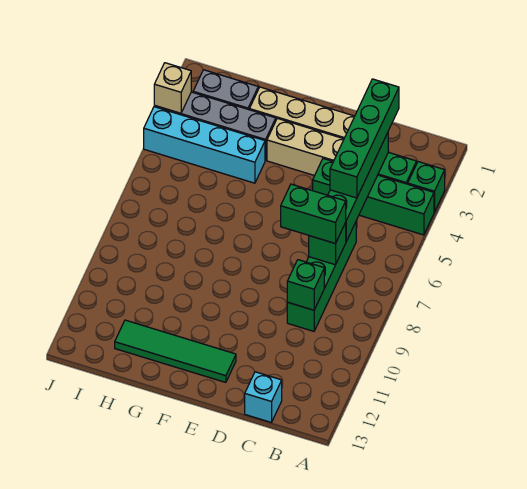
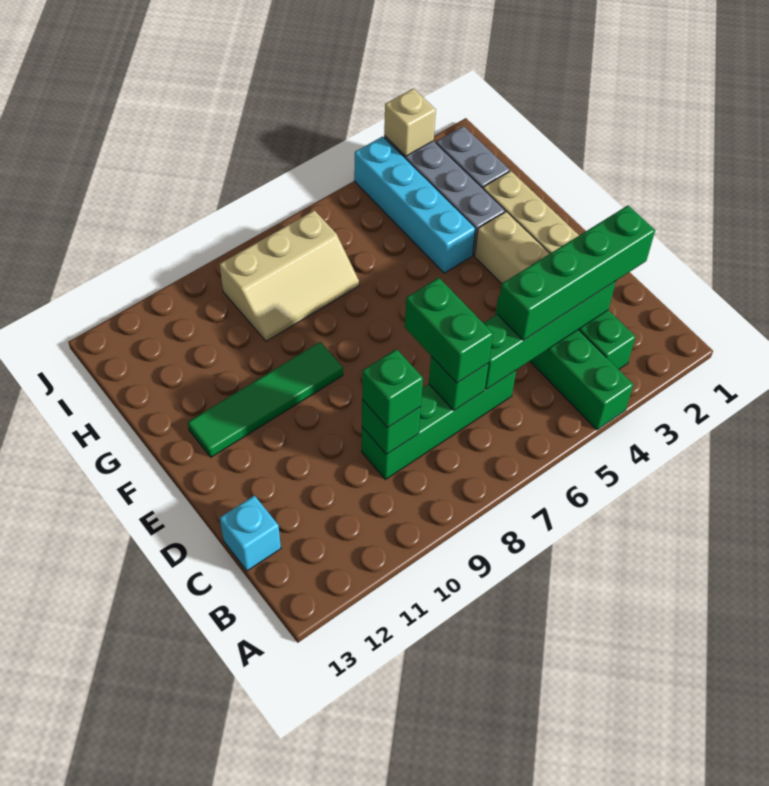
green 1x1 brick [408,162,445,212] -> green 1x1 brick moved to [362,349,423,428]
green 1x4 tile [115,320,236,382] -> green 1x4 tile turned to [188,342,343,457]
none -> tan 2x3 slope [220,210,359,341]

